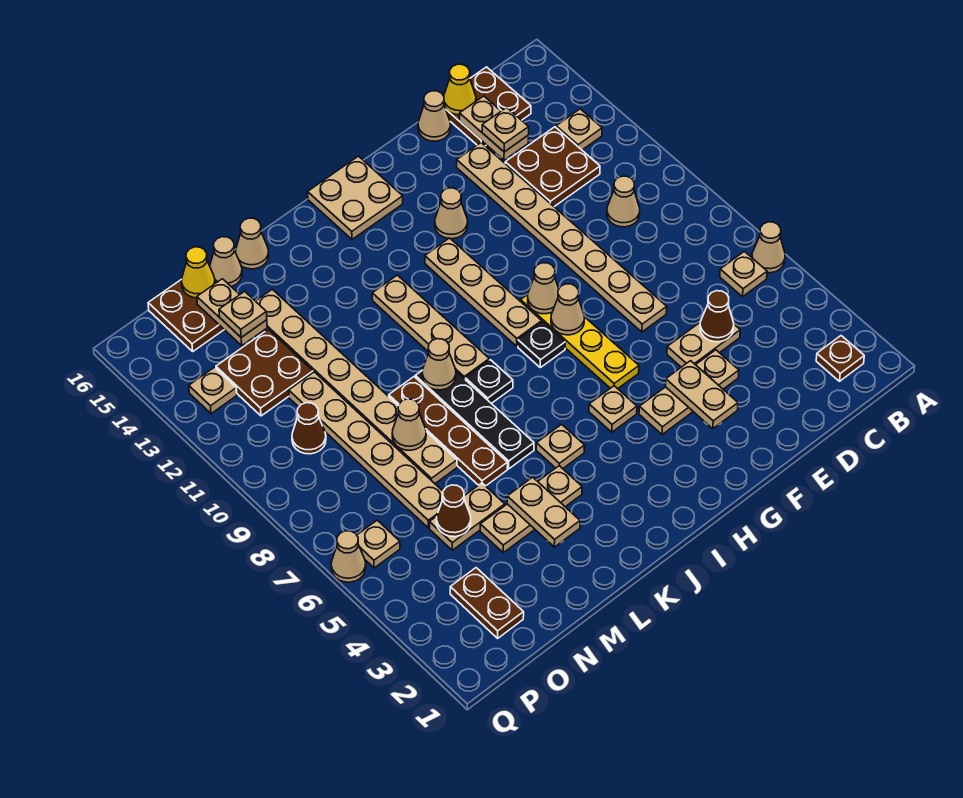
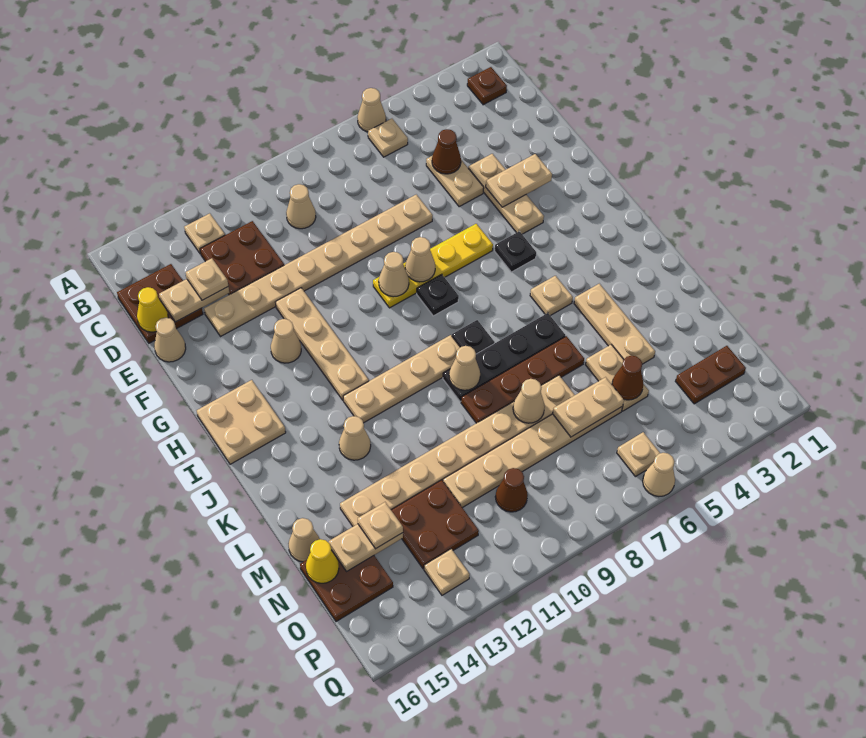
tan 1x1 plate [589,386,637,432] -> black 1x1 plate [495,231,536,272]
tan 1x4 plate [425,238,542,346] -> tan 1x4 plate turned to [275,288,369,400]
tan 1x2 plate [507,477,580,547] -> tan 1x2 plate moved to [553,377,624,437]
tan 1x1 cone [236,218,269,269] -> tan 1x1 cone moved to [339,416,371,460]

